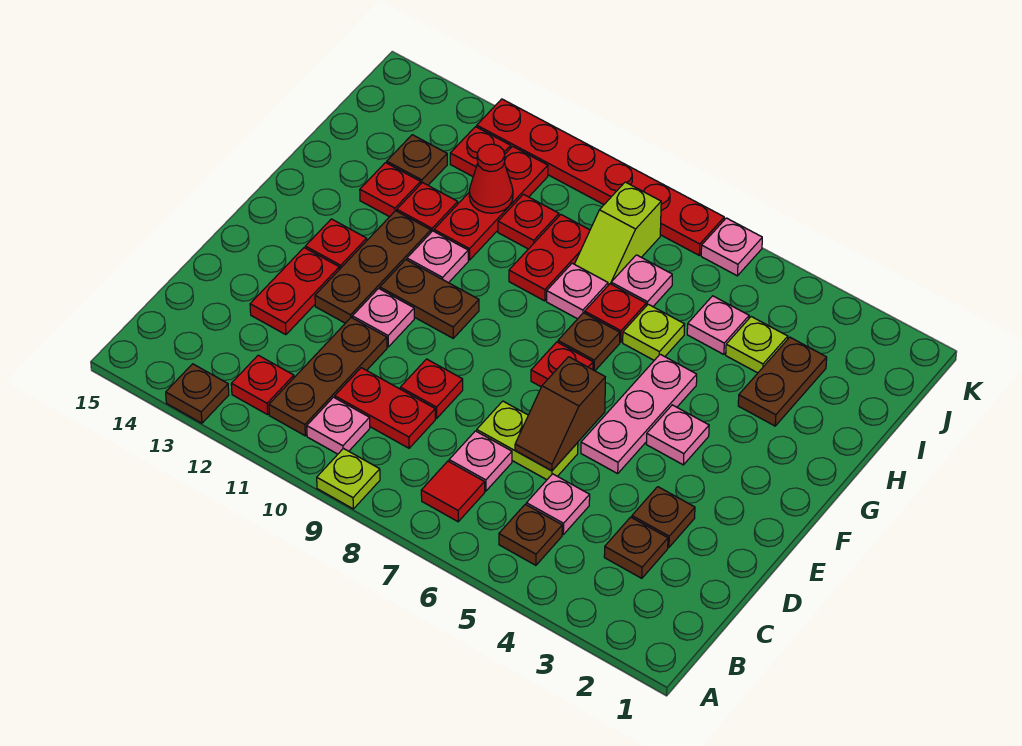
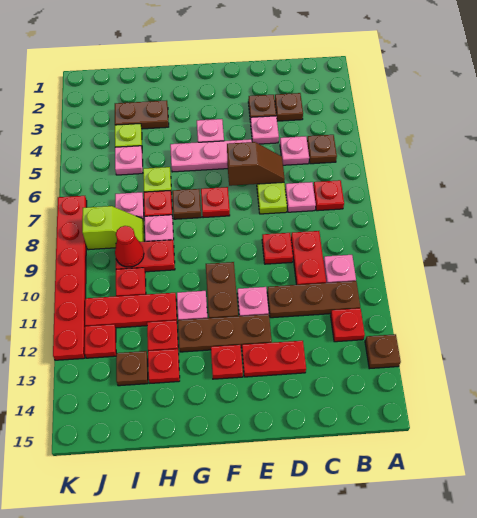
lime 1x1 plate [317,449,380,509] -> none
red 1x1 tile [421,461,485,522] -> red 1x1 plate [313,180,344,211]
red 1x1 cone [469,144,513,213] -> red 1x1 cone moved to [115,226,144,267]
pink 1x1 plate [701,218,762,276] -> pink 1x1 plate moved to [250,116,279,144]

